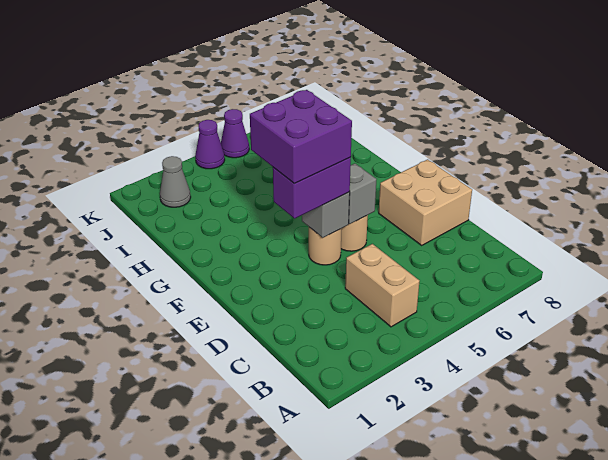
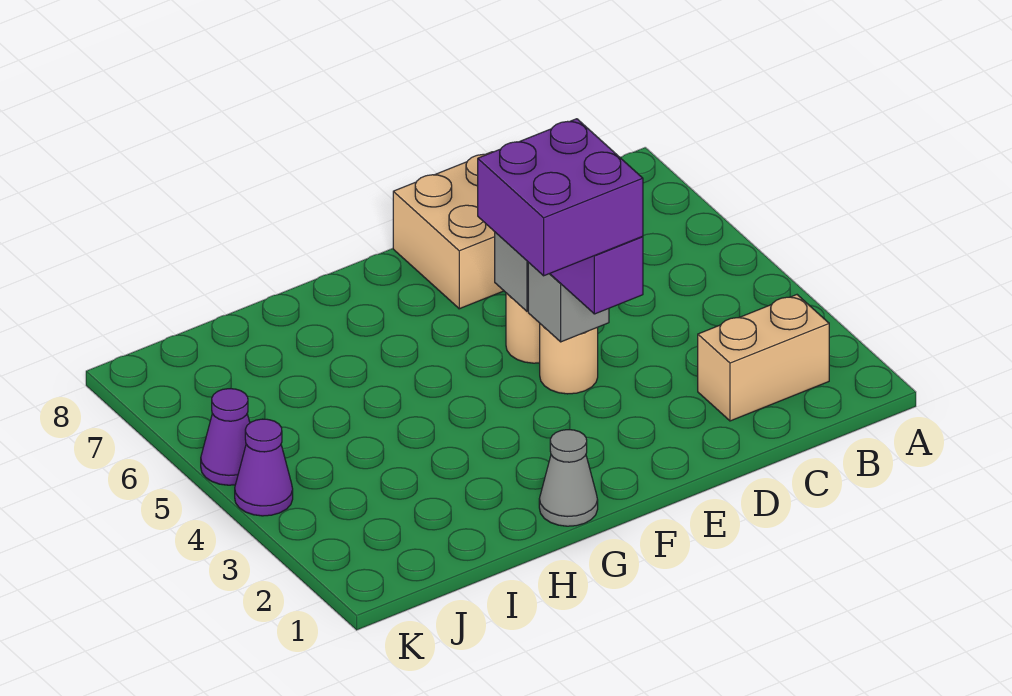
tan 1x2 brick [345,244,419,327] -> tan 1x2 brick moved to [698,295,829,421]
grey 1x1 cone [160,156,191,207] -> grey 1x1 cone moved to [539,430,598,526]

